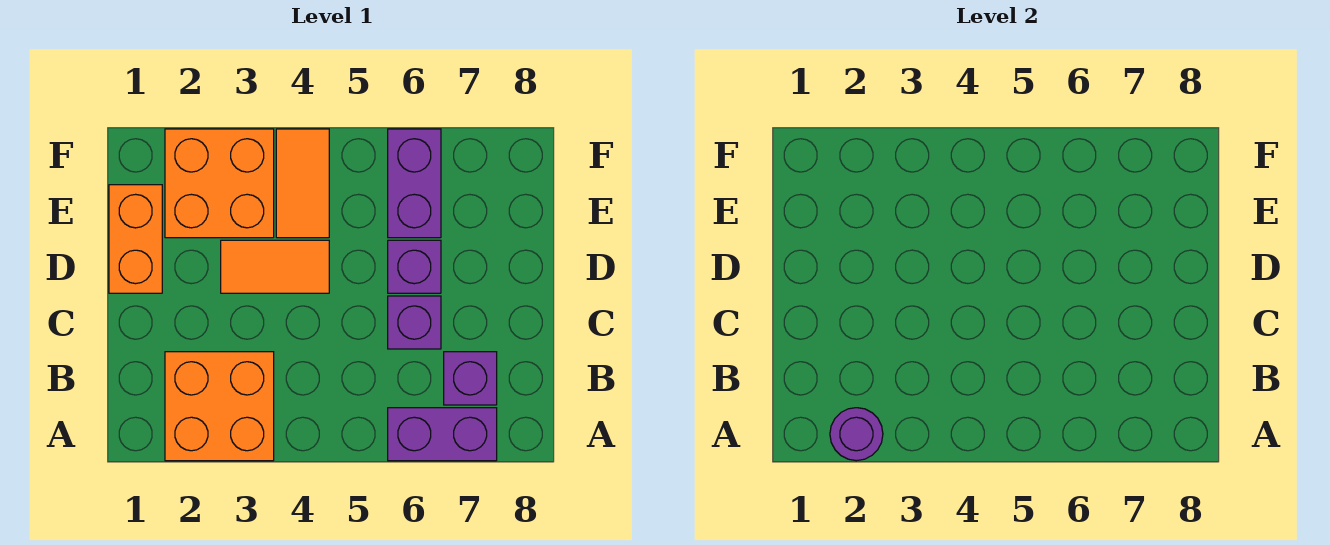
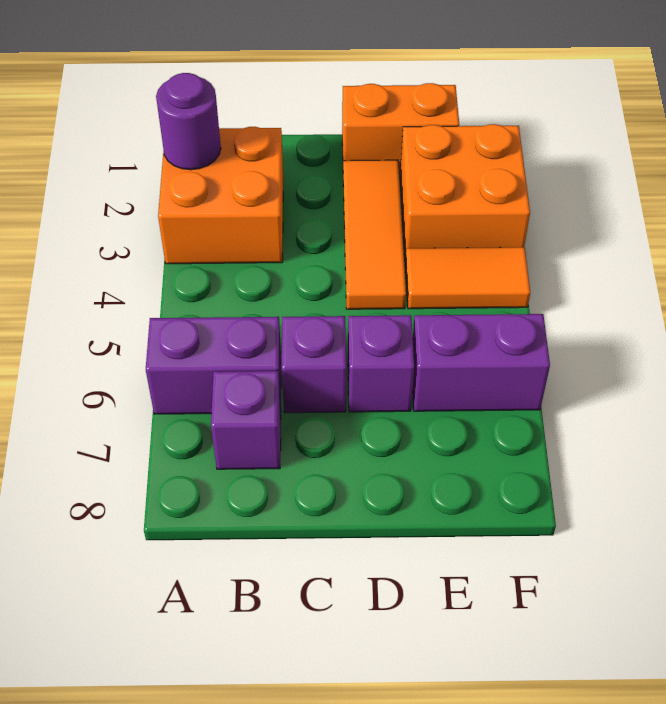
purple 1x2 brick [388,408,497,461] -> purple 1x2 brick turned to [146,317,281,414]
orange 1x2 tile [221,240,329,293] -> orange 1x3 tile [343,160,406,309]

